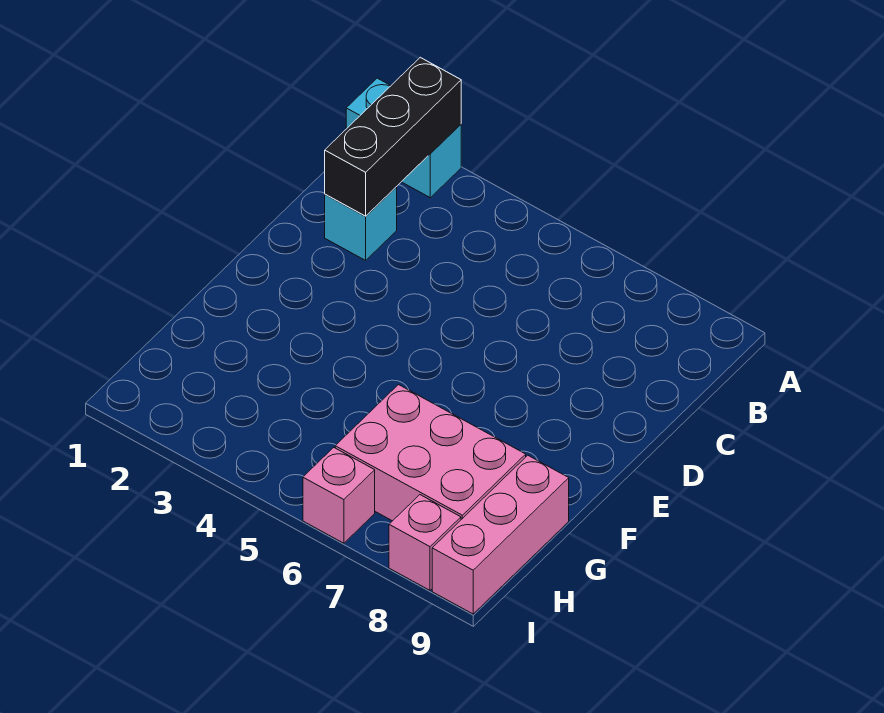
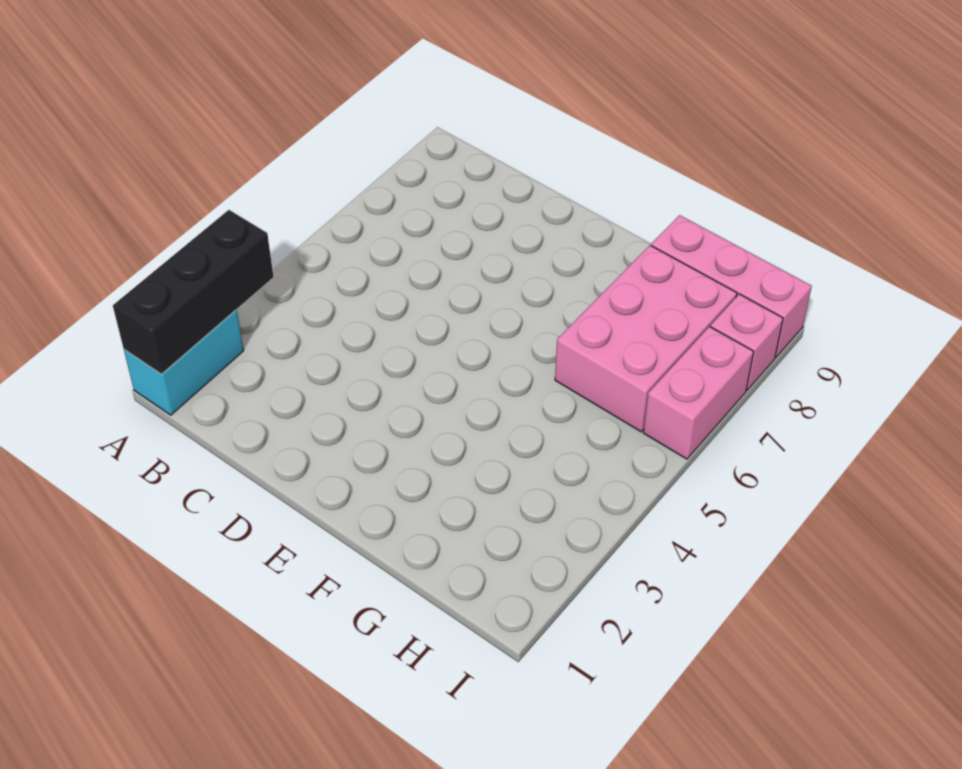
black 1x3 brick [325,57,461,216] -> black 1x3 brick turned to [113,210,273,374]
cyan 1x1 brick [325,187,397,260] -> none
pink 1x1 brick [303,447,375,543] -> pink 1x2 brick [643,327,754,459]

